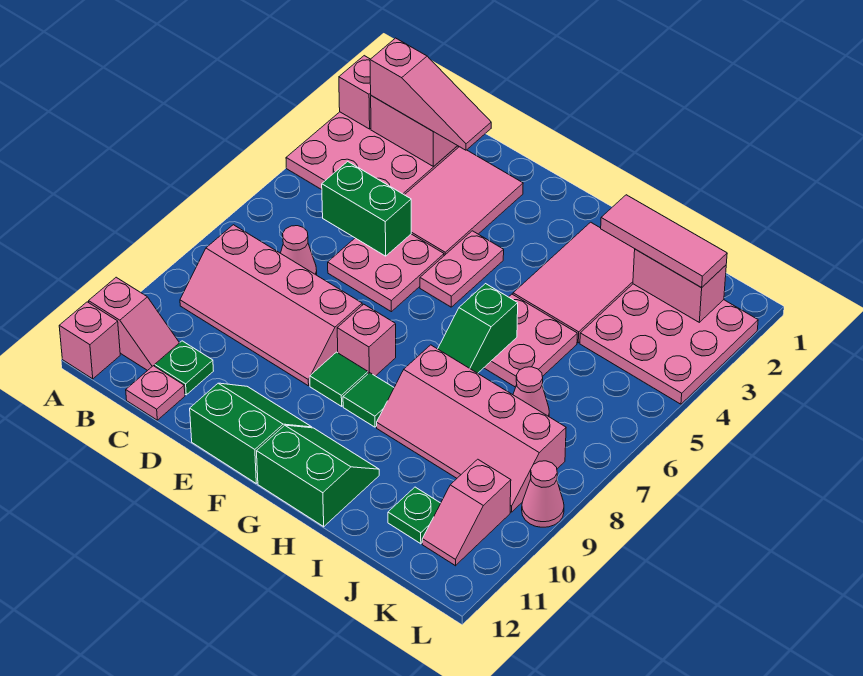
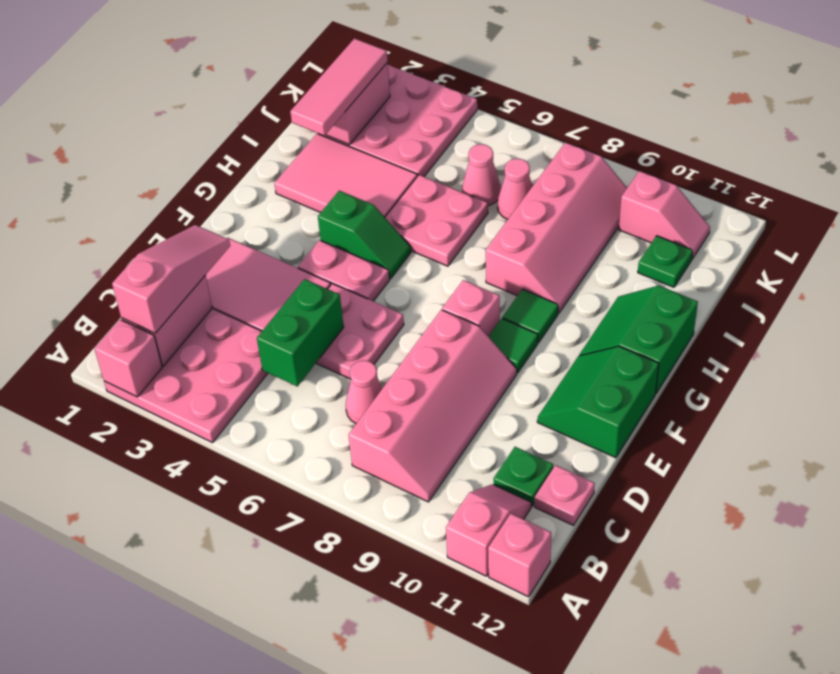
green 1x2 slope [438,284,518,373] -> green 1x2 slope moved to [318,191,411,279]
pink 1x1 cone [522,461,564,527] -> pink 1x1 cone moved to [462,144,501,206]

